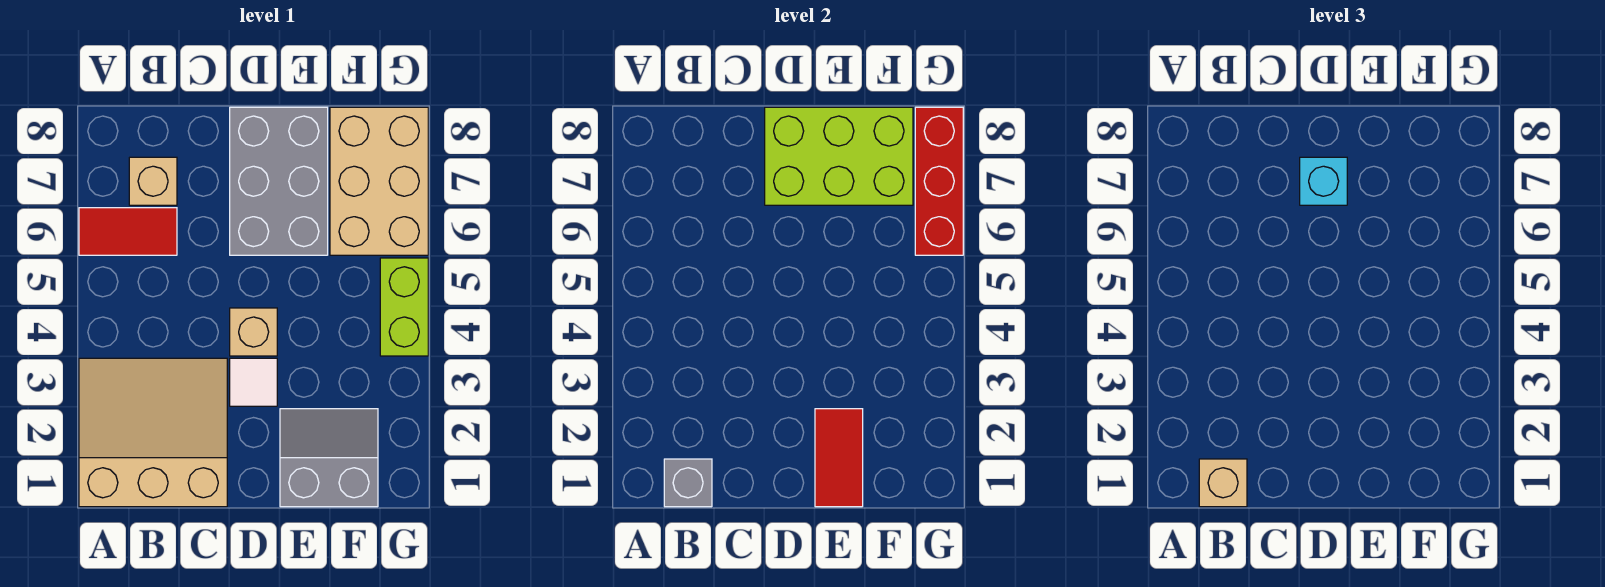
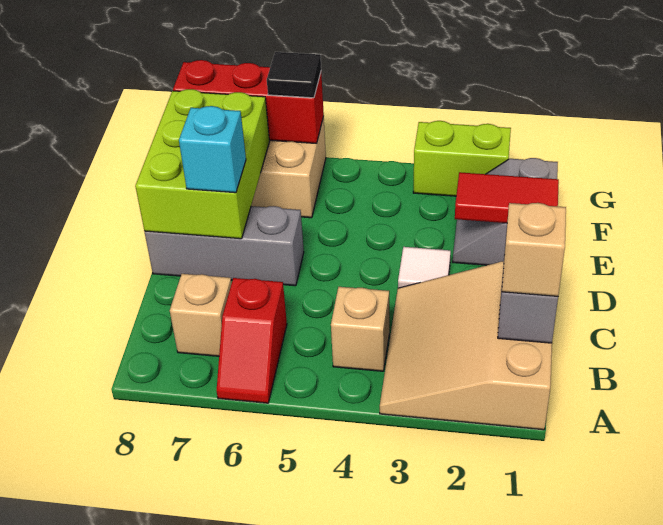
red 1x2 tile [79,208,177,255] -> red 1x2 slope [217,278,287,403]
tan 1x1 brick [230,308,277,356] -> tan 1x1 brick moved to [331,287,389,371]
grey 2x3 brick [230,107,328,255] -> grey 1x3 brick [145,206,304,286]
lime 1x2 brick [380,258,428,356] -> lime 1x2 brick moved to [413,121,511,196]
none -> black 1x1 tile [267,52,321,98]

